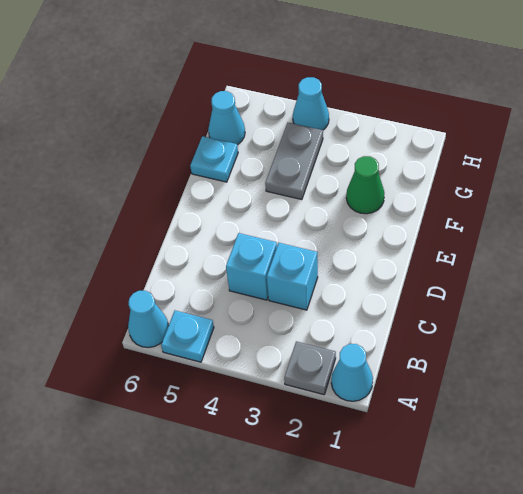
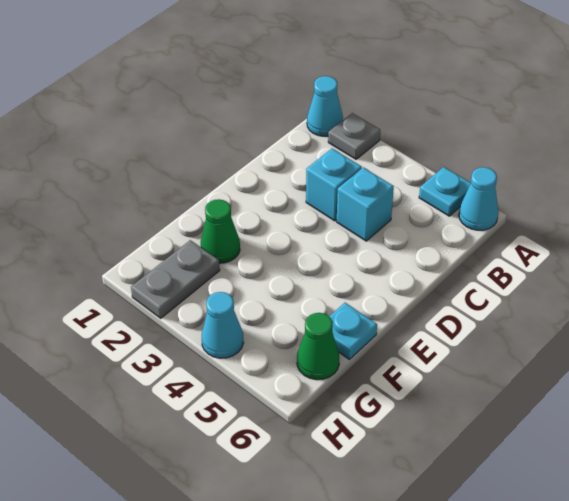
grey 1x2 plate [265,123,323,200] -> grey 1x2 plate moved to [131,240,220,318]
cyan 1x1 cone [208,91,245,145] -> green 1x1 cone [297,313,339,380]

